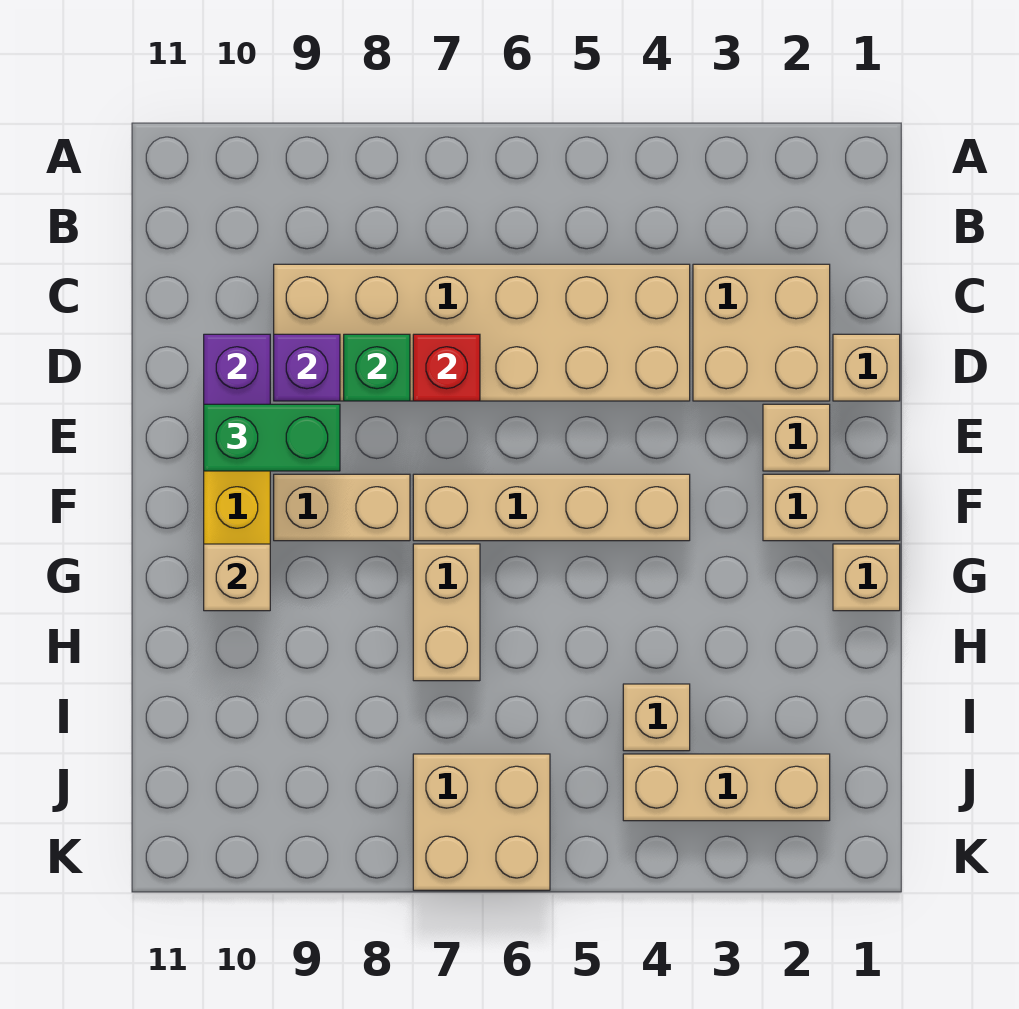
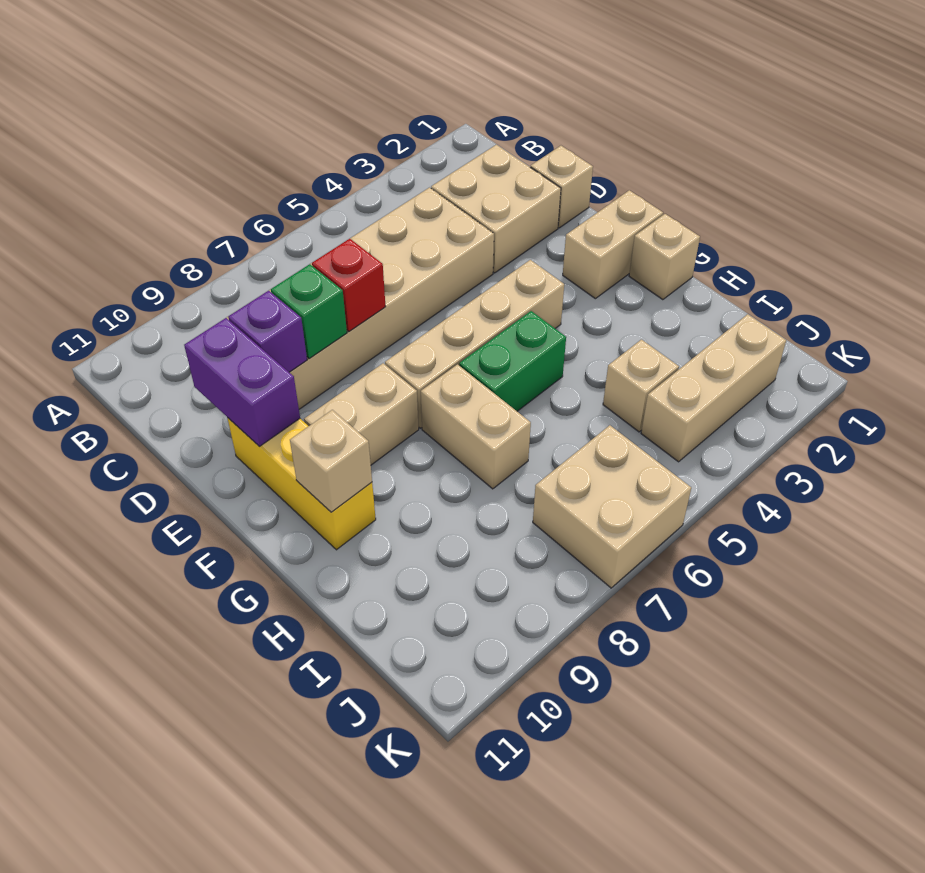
tan 1x1 brick [763,404,830,471] -> none
green 1x2 brick [204,404,340,471] -> green 1x2 brick moved to [459,311,566,411]

